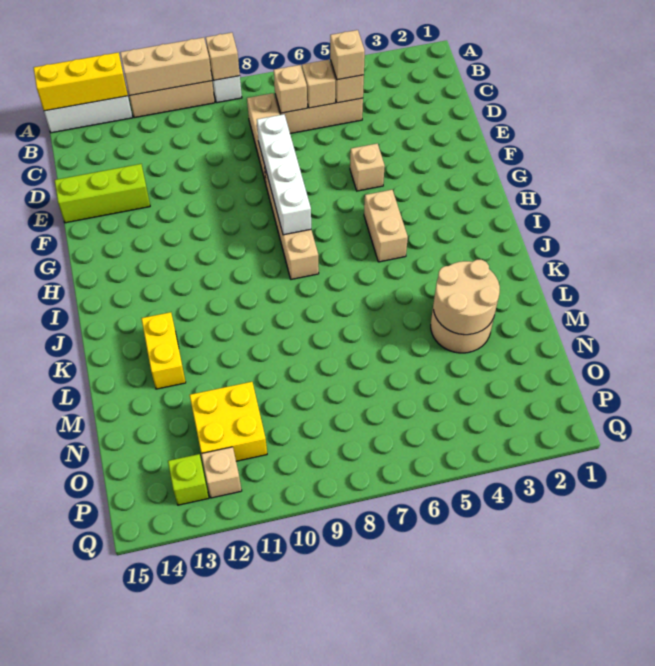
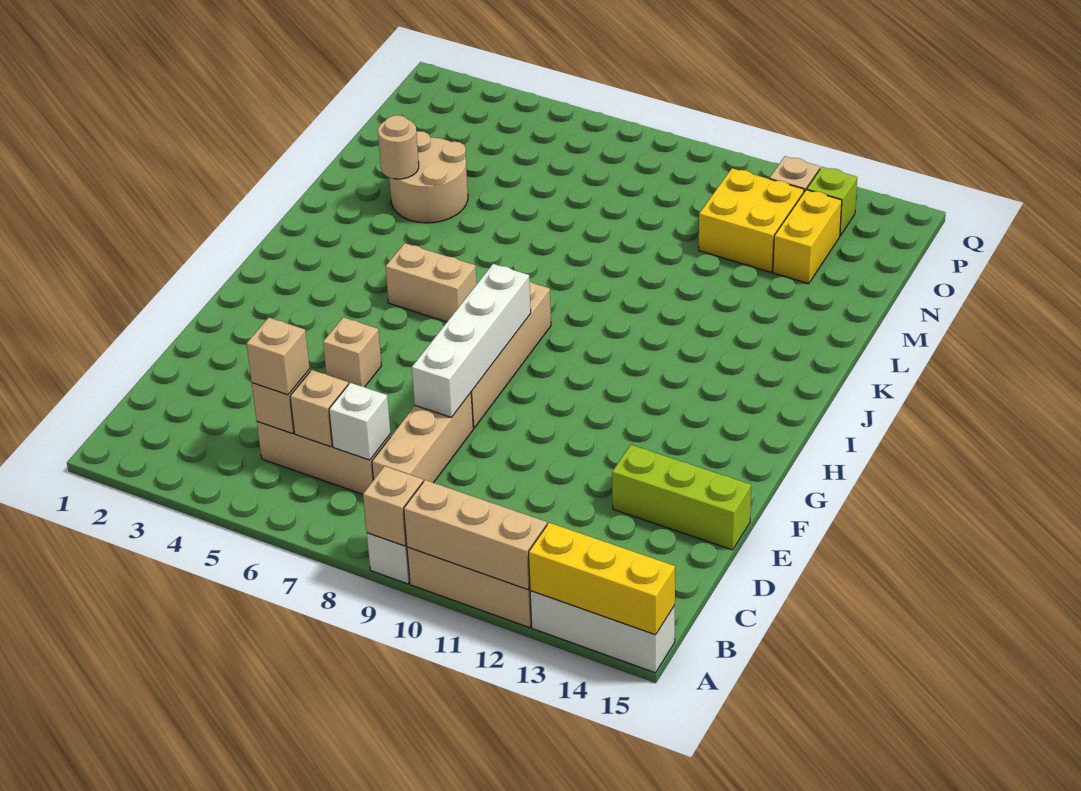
tan 1x1 brick [274,65,307,113] -> white 1x1 brick [329,383,391,460]
tan 1x2 brick [364,190,408,262] -> tan 1x2 brick turned to [385,243,477,322]
yellow 1x2 brick [141,312,186,389] -> yellow 1x2 brick moved to [773,190,842,284]
tan 2x2 round brick [433,260,500,335] -> tan 1x1 round brick [378,115,419,179]

